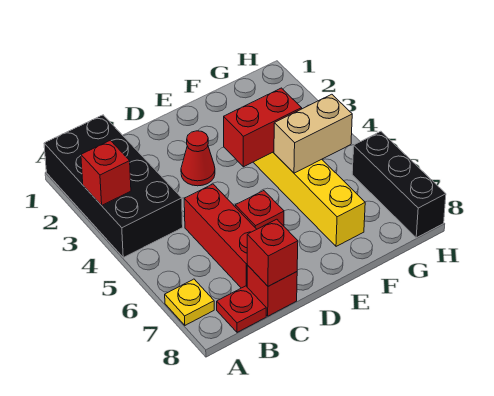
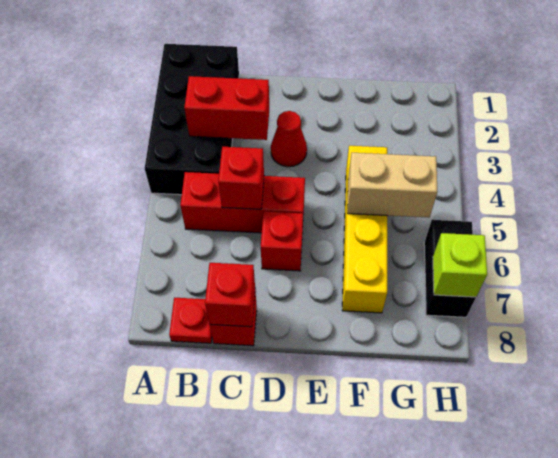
red 1x1 brick [81,140,131,205] -> red 1x1 brick moved to [218,147,264,209]
yellow 1x1 plate [165,279,214,325] -> none
red 1x3 brick [184,184,257,288] -> red 1x3 brick turned to [180,172,305,233]
red 1x2 brick [224,88,302,167] -> red 1x2 brick moved to [184,76,269,140]
black 1x3 brick [352,131,446,238] -> black 1x2 brick [424,219,476,317]
none -> lime 1x1 brick [433,233,487,297]

